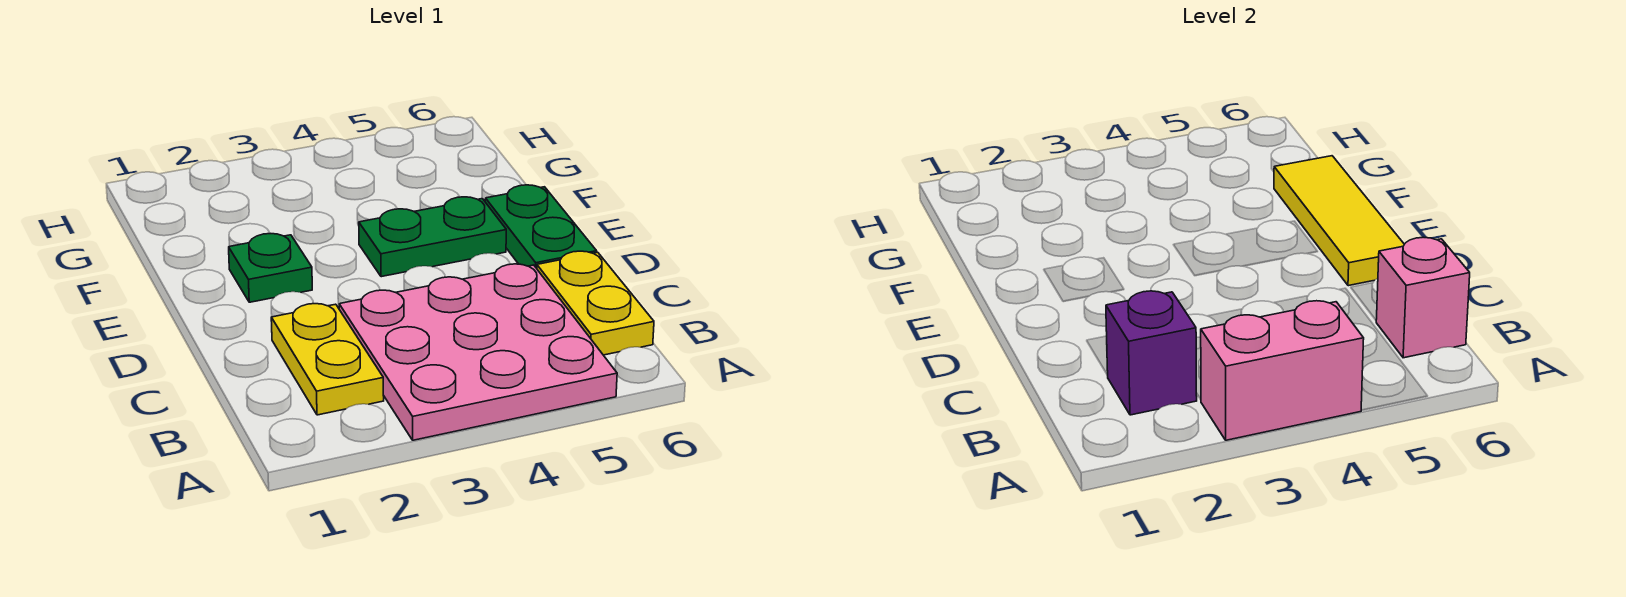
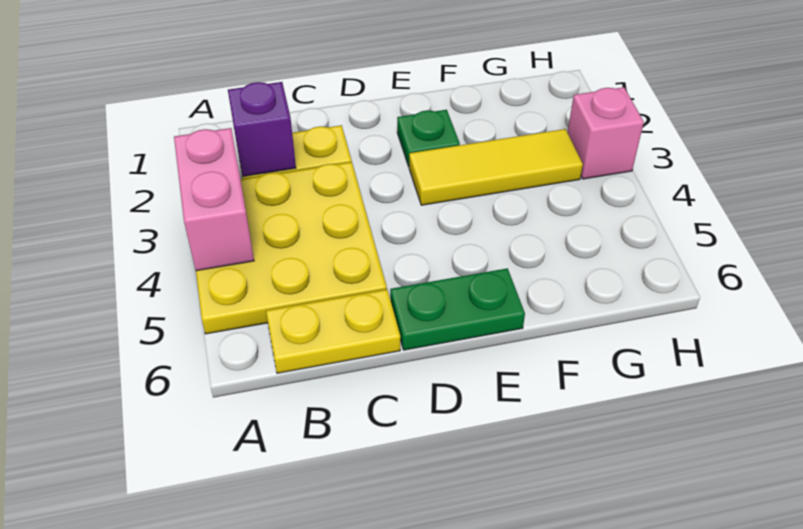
pink 3x3 plate [339,264,617,440] -> yellow 3x3 plate [196,162,387,334]
pink 1x1 brick [1376,237,1470,358] -> pink 1x1 brick moved to [568,87,644,179]
yellow 1x3 tile [1274,156,1404,286] -> yellow 1x3 tile moved to [409,129,583,205]
green 1x2 plate [359,197,506,277] -> none

